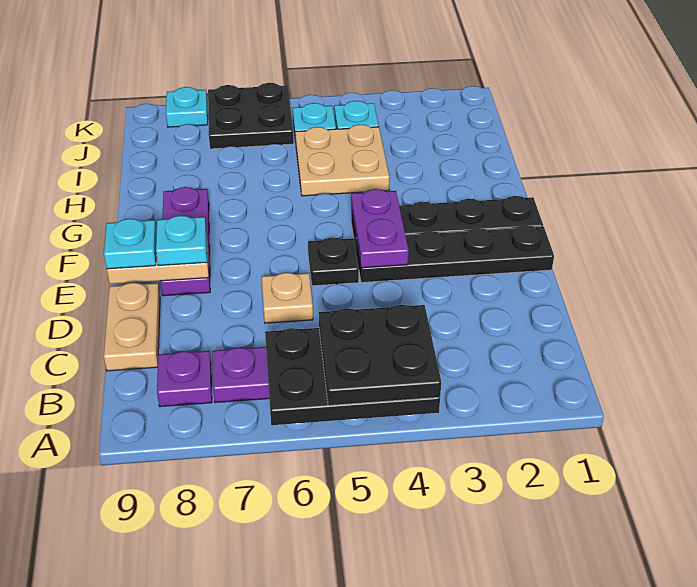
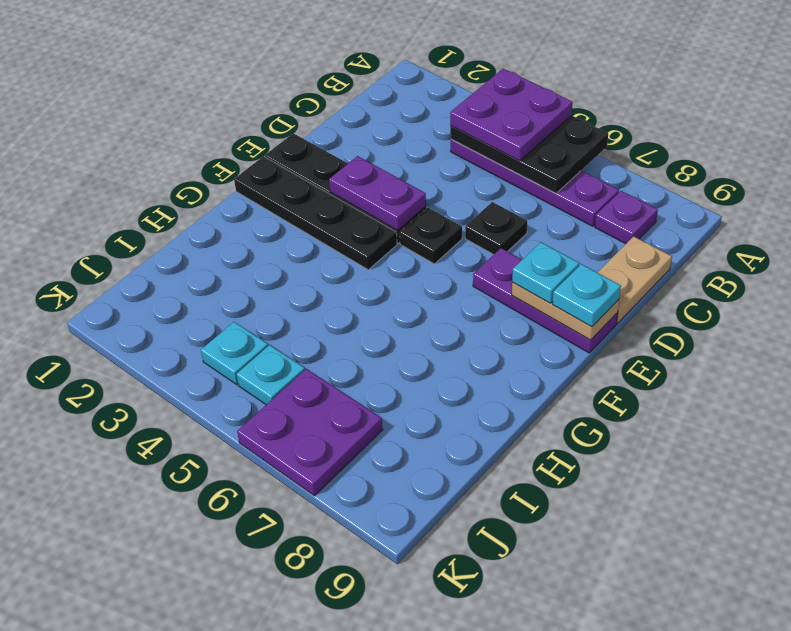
black 2x2 plate [319,305,441,406] -> purple 2x2 plate [450,69,573,161]
tan 1x1 plate [262,273,313,323] -> black 1x1 plate [465,202,527,255]
purple 1x2 plate [351,189,409,268] -> purple 1x2 plate turned to [329,156,426,230]
purple 1x3 plate [161,187,210,296] -> purple 1x3 plate turned to [473,248,618,353]
tan 2x2 plate [295,125,389,196] -> none
black 2x2 plate [208,83,294,149] -> purple 2x2 plate [237,369,382,496]
cyan 1x1 plate [166,87,208,127] -> none

